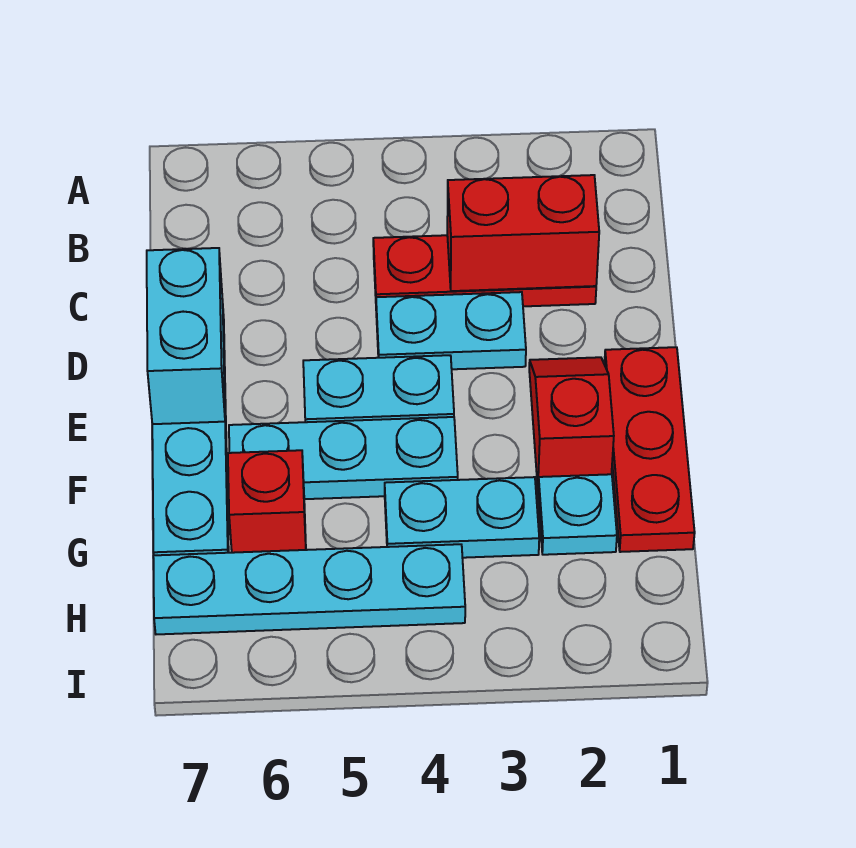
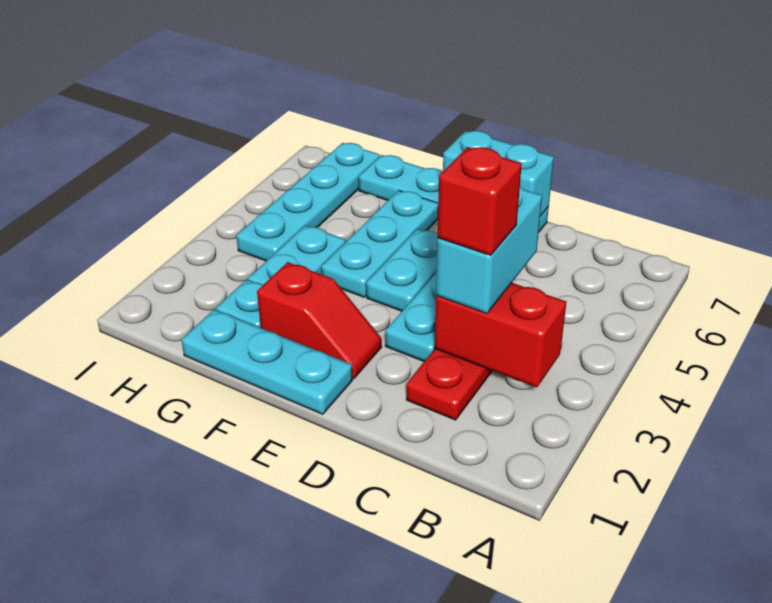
red 1x2 brick [447,175,599,291] -> red 1x2 brick turned to [435,283,566,387]
none -> cyan 1x2 brick [436,186,542,314]
red 1x3 plate [604,347,695,552] -> cyan 1x3 plate [181,309,352,414]
red 1x1 brick [228,450,306,553] -> red 1x1 brick moved to [437,147,522,255]

